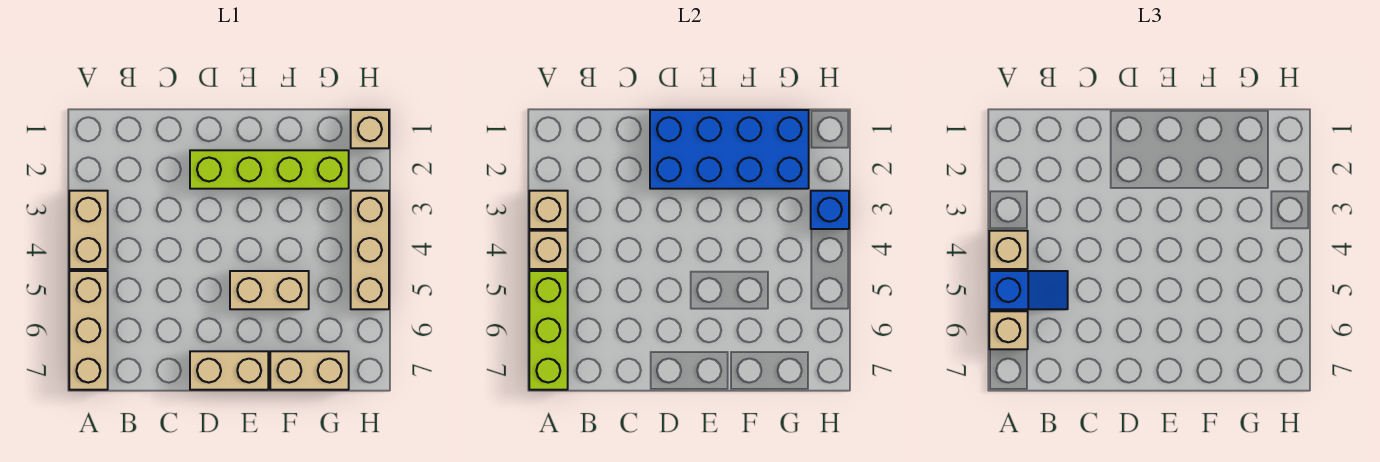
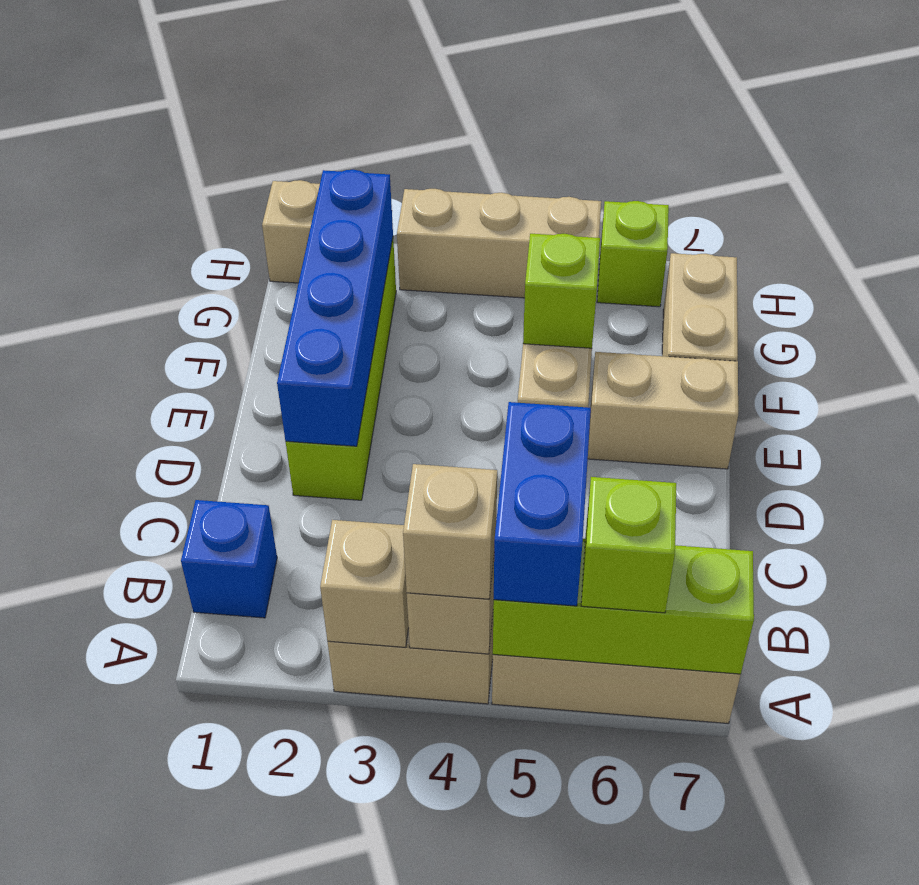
blue 1x2 slope [989,271,1068,309] -> blue 1x2 brick [494,402,591,606]
tan 1x1 brick [989,311,1028,349] -> lime 1x1 brick [581,477,676,613]
blue 2x4 brick [650,110,809,189] -> blue 1x4 brick [277,170,393,446]
tan 1x2 brick [190,351,268,390] -> tan 1x2 brick turned to [588,352,738,469]
none -> lime 1x1 brick [523,234,600,348]
blue 1x1 brick [811,191,849,229] -> blue 1x1 brick moved to [181,500,277,618]
none -> lime 1x1 brick [597,201,669,307]

